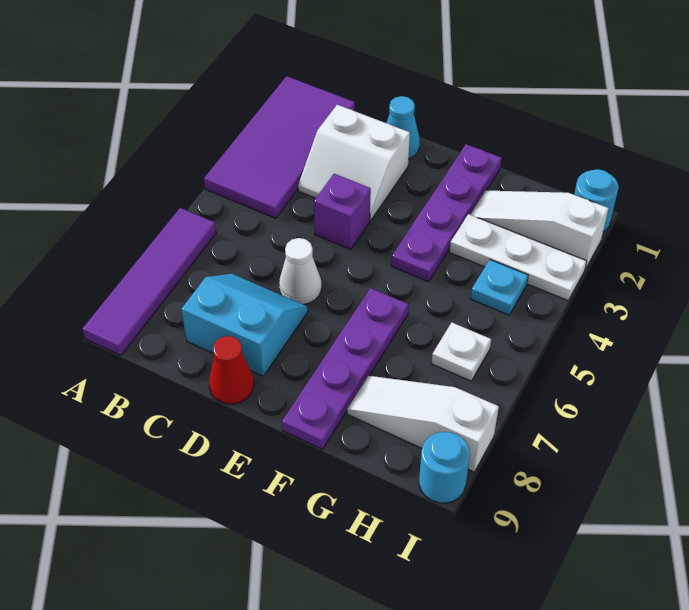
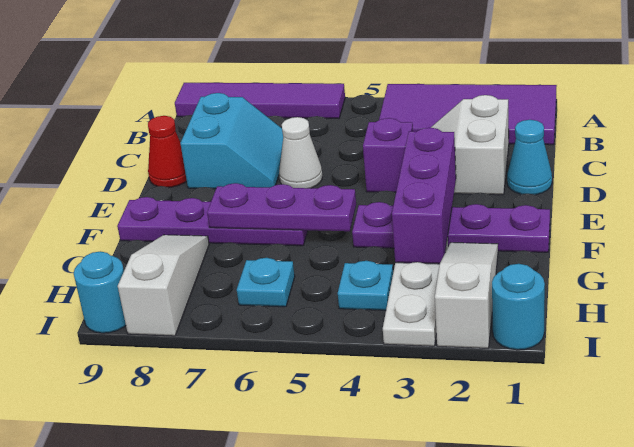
none -> purple 1x3 brick [392,128,456,264]
none -> purple 1x3 plate [207,183,356,231]
white 1x1 plate [432,322,491,381] -> cyan 1x1 plate [237,258,295,307]

